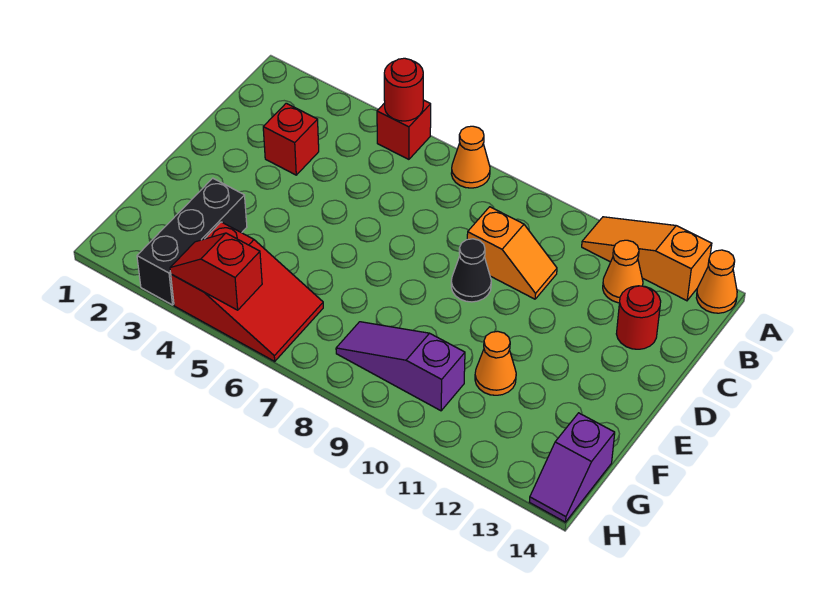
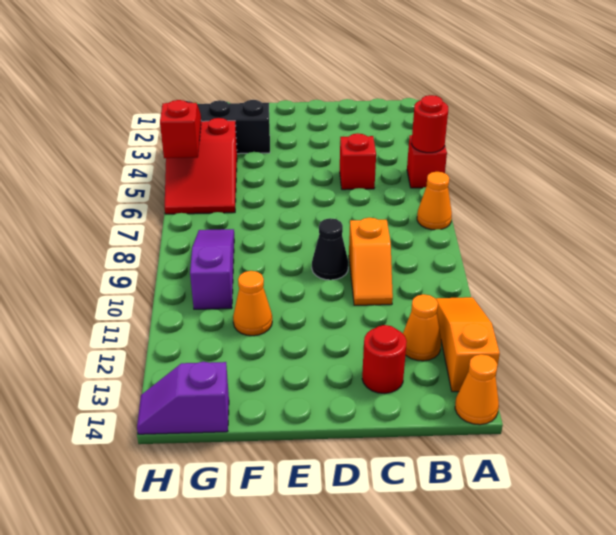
red 1x1 brick [263,103,319,175] -> red 1x1 brick moved to [340,133,376,190]

